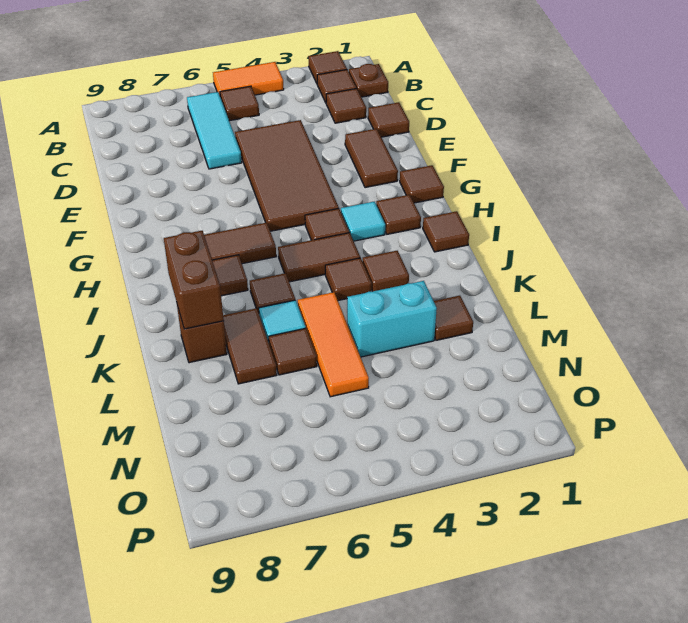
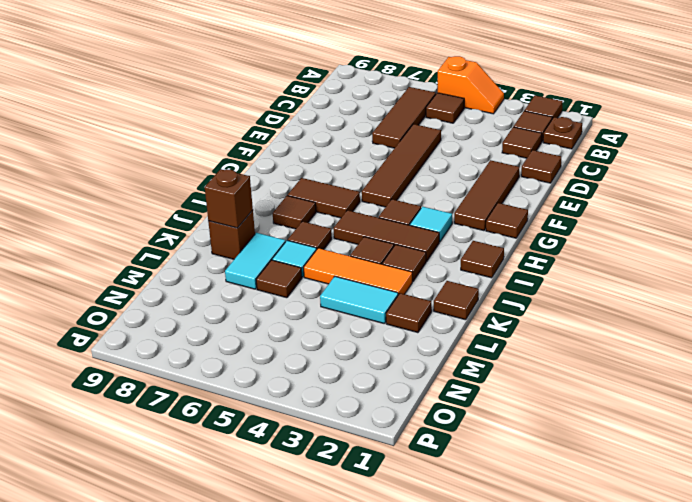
orange 1x2 tile [213,62,284,95] -> orange 1x2 slope [437,56,504,114]
cyan 1x3 tile [187,92,242,169] -> brown 1x3 tile [372,87,436,148]
brown 2x4 tile [235,120,339,231] -> brown 1x4 tile [362,124,441,207]
brown 1x2 tile [345,129,398,188] -> brown 1x3 tile [454,160,520,231]
brown 1x1 tile [376,195,421,234] -> brown 1x1 tile moved to [434,281,479,320]
brown 1x2 tile [278,233,360,282] -> brown 1x3 tile [333,210,439,262]
brown 1x2 brick [164,231,224,329] -> brown 1x1 brick [205,169,253,228]
orange 1x3 tile [298,292,369,397] -> orange 1x3 tile turned to [303,248,412,295]
brown 1x2 tile [223,308,277,384] -> cyan 1x2 tile [225,233,286,289]
cyan 1x2 brick [347,281,437,357] -> cyan 1x2 tile [320,276,398,324]

